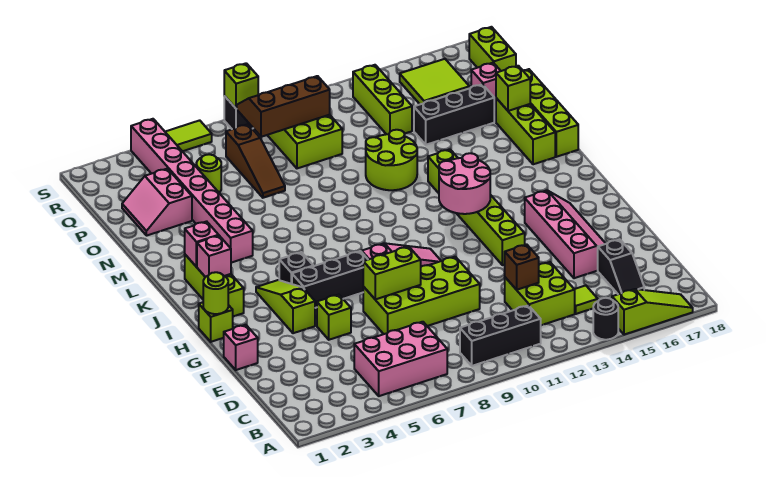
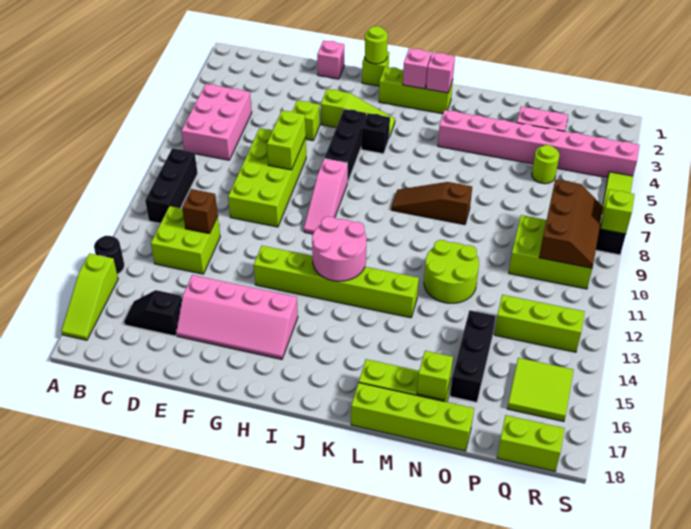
lime 1x1 tile [574,285,598,314] -> none
brown 1x3 slope [226,124,285,198] -> brown 1x3 slope moved to [392,182,472,225]
pink 1x1 brick [471,63,500,104] -> none

